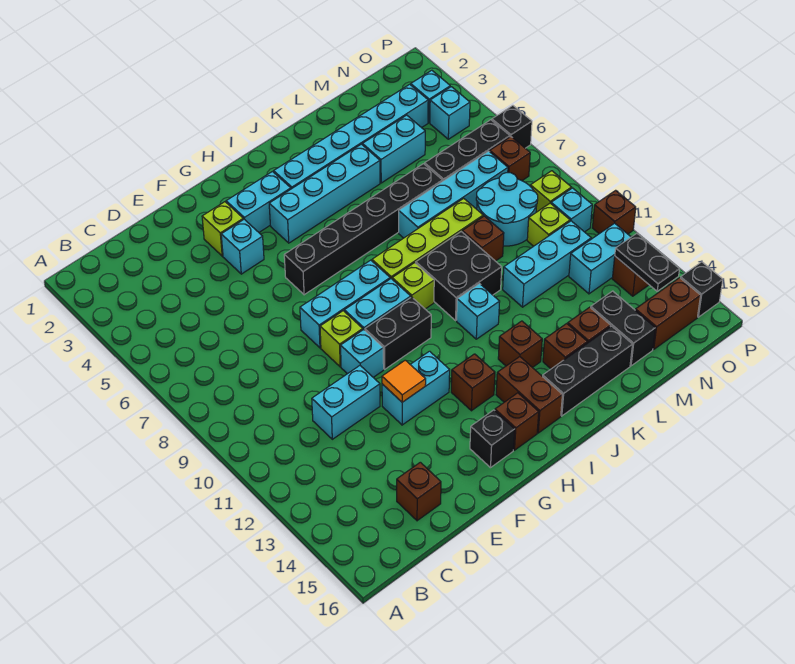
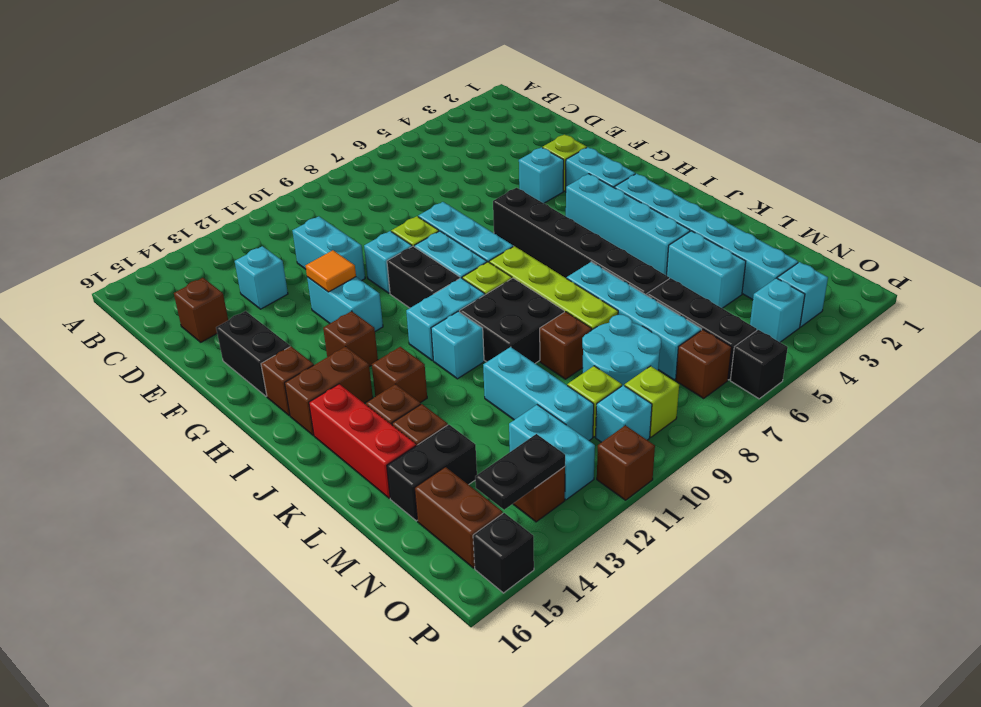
none -> cyan 1x1 brick [235,246,288,309]
black 1x1 brick [470,410,515,468] -> black 1x2 brick [216,311,290,396]
none -> cyan 1x2 brick [406,278,485,361]
black 1x3 brick [543,326,633,416] -> red 1x3 brick [309,384,416,498]

